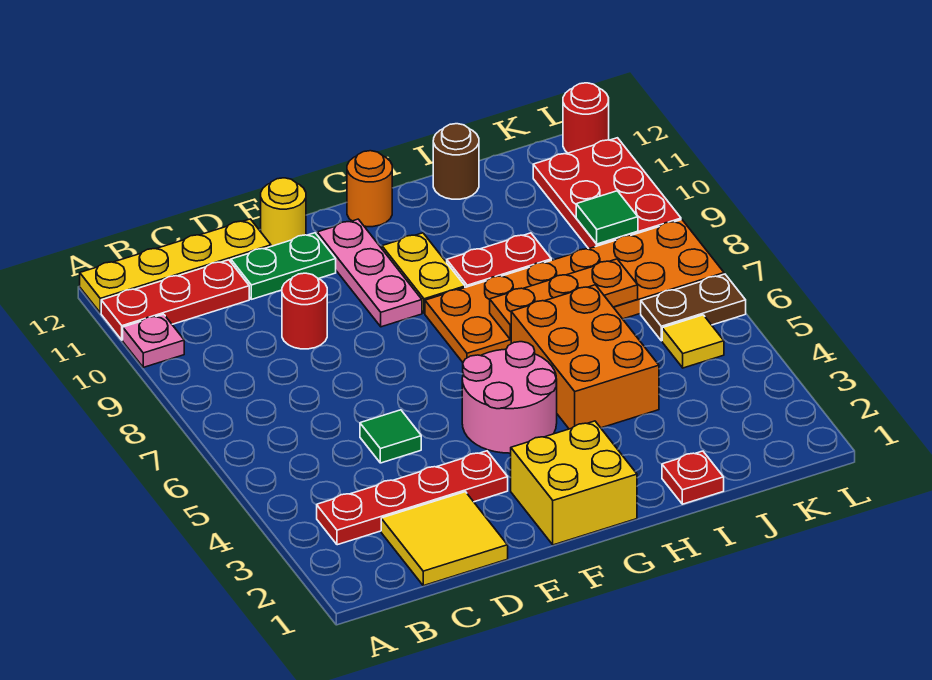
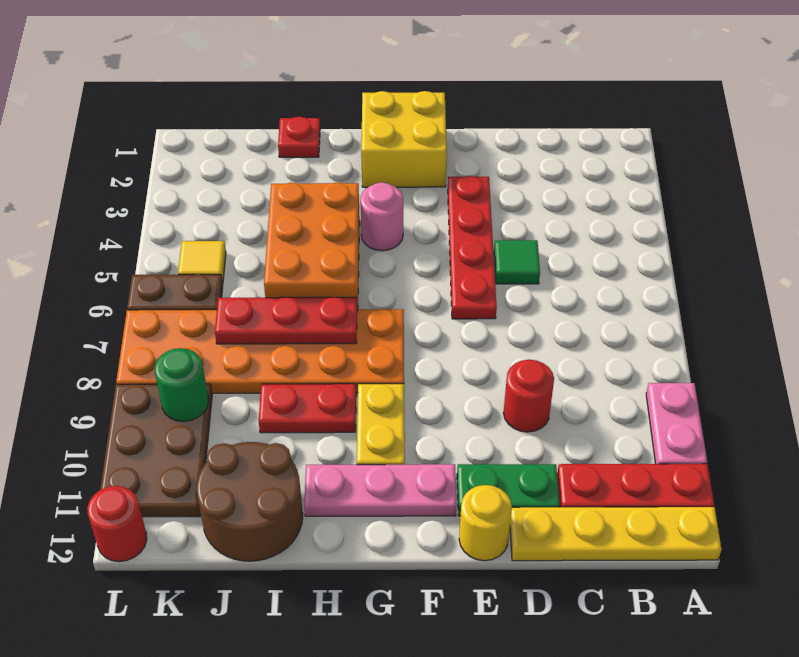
pink 1x1 plate [123,314,184,367] -> pink 1x2 plate [646,383,707,464]
red 1x4 plate [317,451,508,545] -> red 1x4 plate turned to [448,176,497,319]
yellow 2x2 tile [381,492,508,586] -> none
pink 2x2 round brick [462,342,557,453] -> pink 1x1 round brick [360,182,403,251]
pink 1x3 plate [317,219,422,327] -> pink 1x3 plate turned to [304,464,456,516]
orange 1x1 round brick [347,151,392,227] -> none
orange 1x3 plate [490,259,638,339] -> red 1x3 plate [215,297,357,344]
brown 1x1 round brick [433,124,479,199] -> brown 2x2 round brick [196,442,303,561]
red 2x3 plate [533,138,681,249] -> brown 2x3 plate [100,384,212,517]
green 1x1 tile [576,191,638,244] -> green 1x1 round brick [154,348,209,421]

